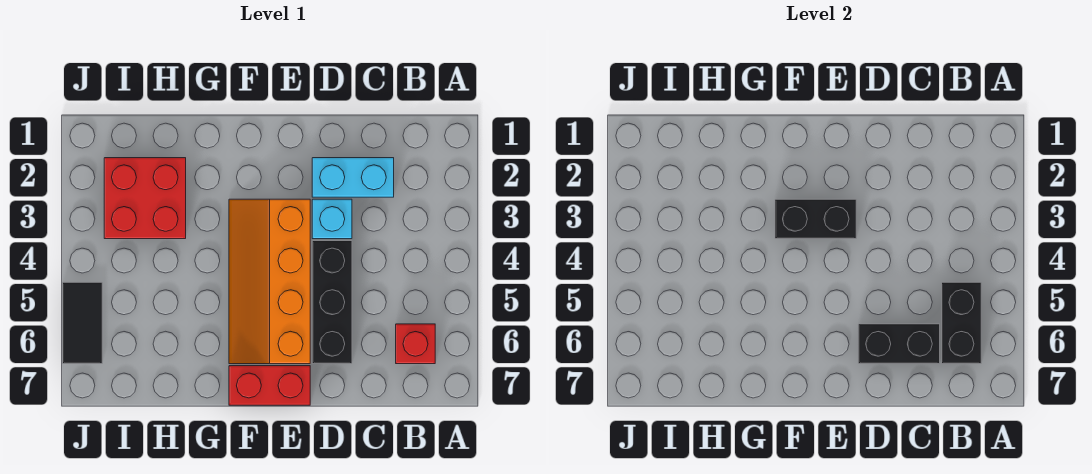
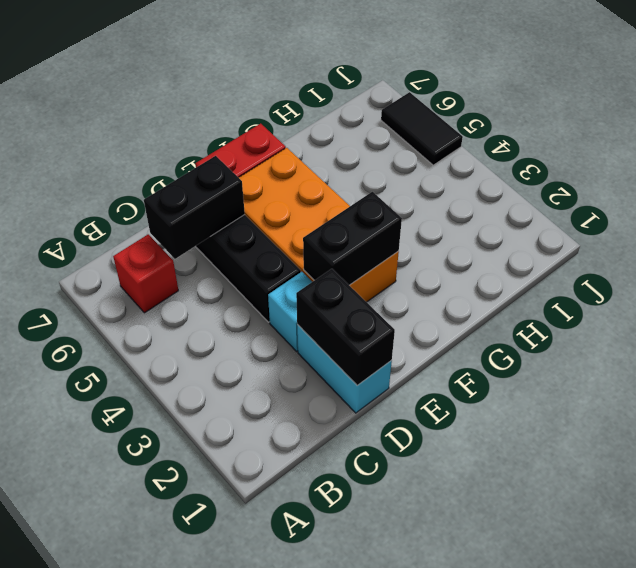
black 1x2 brick [942,282,981,364] -> black 1x2 brick moved to [296,269,395,385]
cyan 1x2 brick [312,158,394,197] -> cyan 1x2 brick turned to [297,325,392,413]
orange 2x4 slope [229,199,310,364] -> orange 2x4 brick [239,148,399,302]
red 2x2 brick [104,158,186,239] -> none

